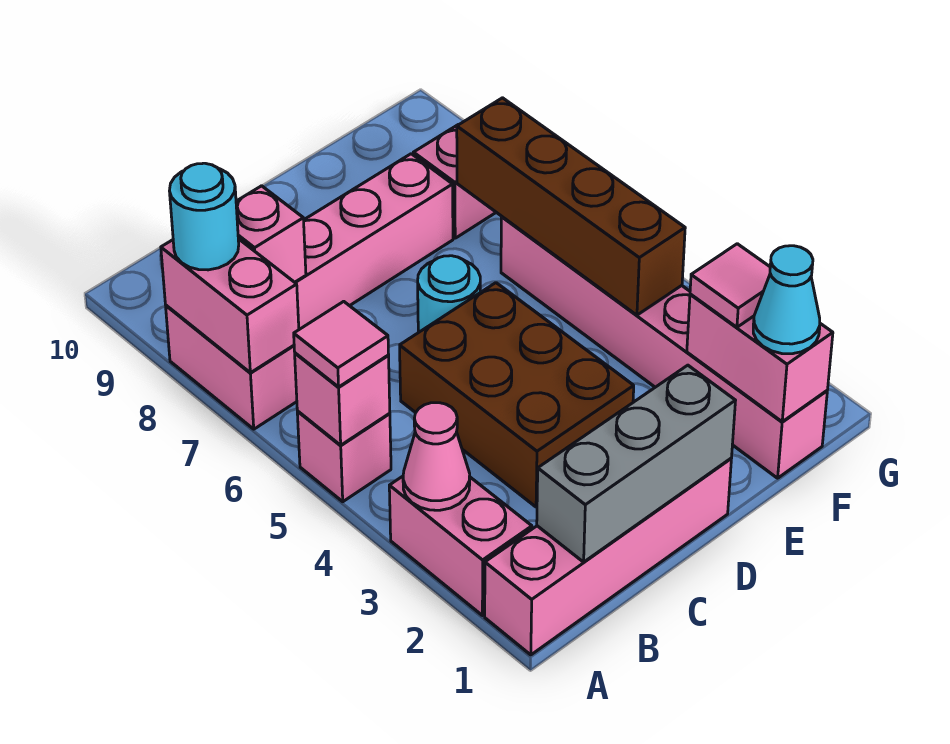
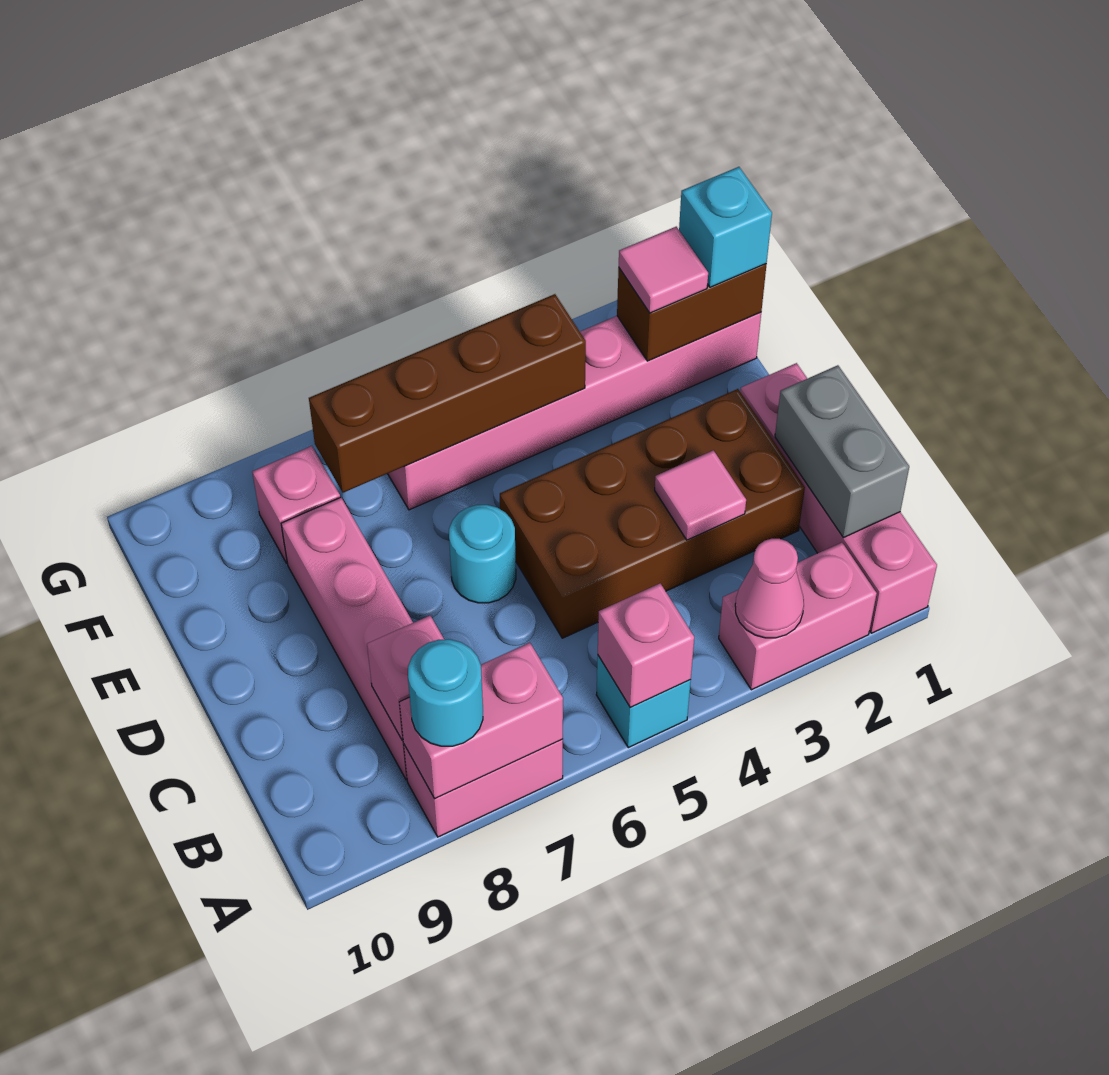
pink 1x1 brick [297,411,391,502] -> cyan 1x1 brick [596,656,691,748]
pink 1x1 tile [294,301,389,387] -> pink 1x1 tile moved to [655,450,746,540]
grey 1x3 brick [537,365,736,562] -> grey 1x2 brick [775,365,909,538]
brown 2x3 brick [400,283,634,507] -> brown 2x4 brick [500,389,805,638]
pink 1x2 brick [687,294,833,422] -> brown 1x2 brick [617,264,767,361]
cyan 1x1 cone [753,246,820,354] -> cyan 1x1 brick [679,167,772,287]

